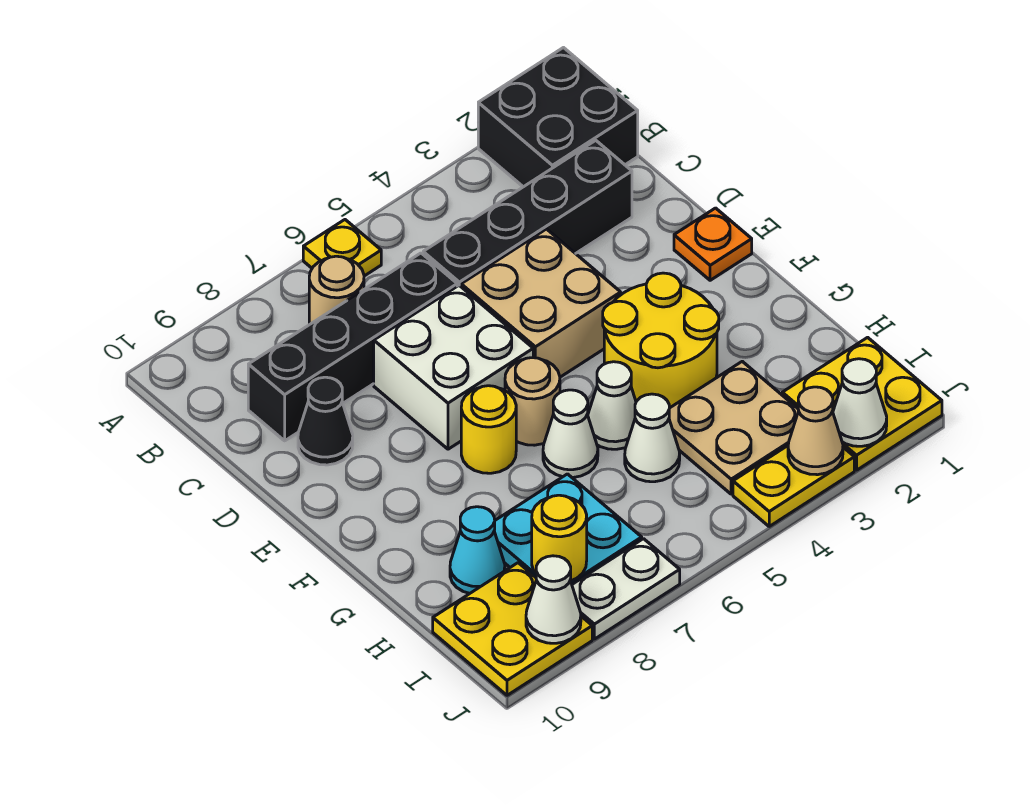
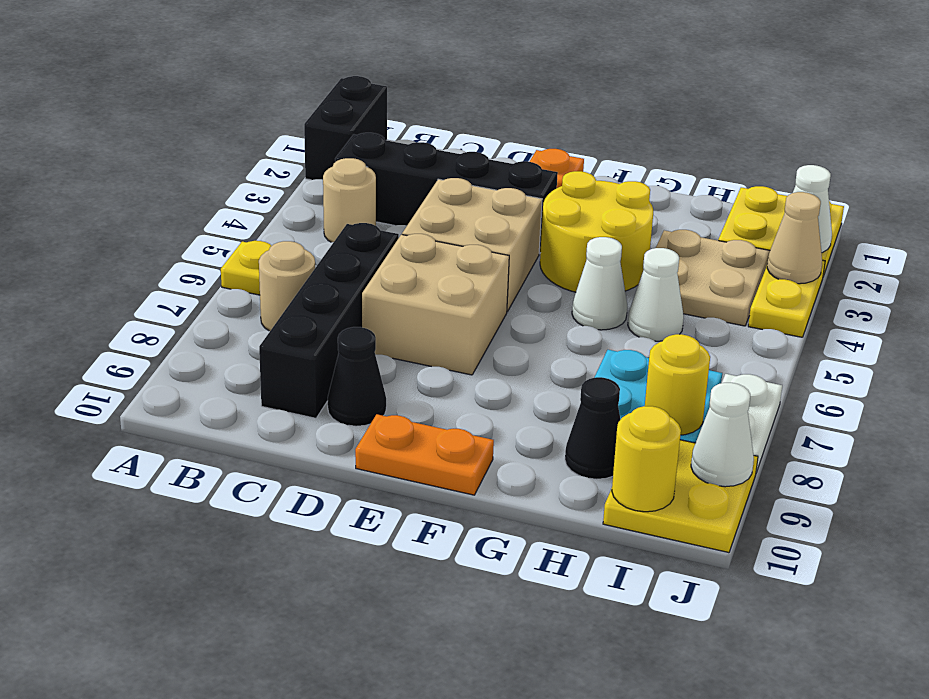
black 2x2 brick [478,48,638,187] -> black 1x2 brick [304,76,387,180]
black 1x4 brick [423,140,632,286] -> black 1x4 brick turned to [335,133,558,254]
white 2x2 brick [374,286,533,449] -> tan 2x2 brick [362,234,509,375]
none -> orange 1x2 plate [355,414,494,495]
tan 1x1 round brick [505,358,560,445] -> tan 1x1 round brick moved to [323,158,376,242]
yellow 1x1 round brick [461,386,516,473] -> yellow 1x1 round brick moved to [612,406,681,512]
white 1x1 cone [543,390,598,478] -> none
cyan 1x1 cone [450,507,505,594] -> black 1x1 cone [565,377,621,479]

